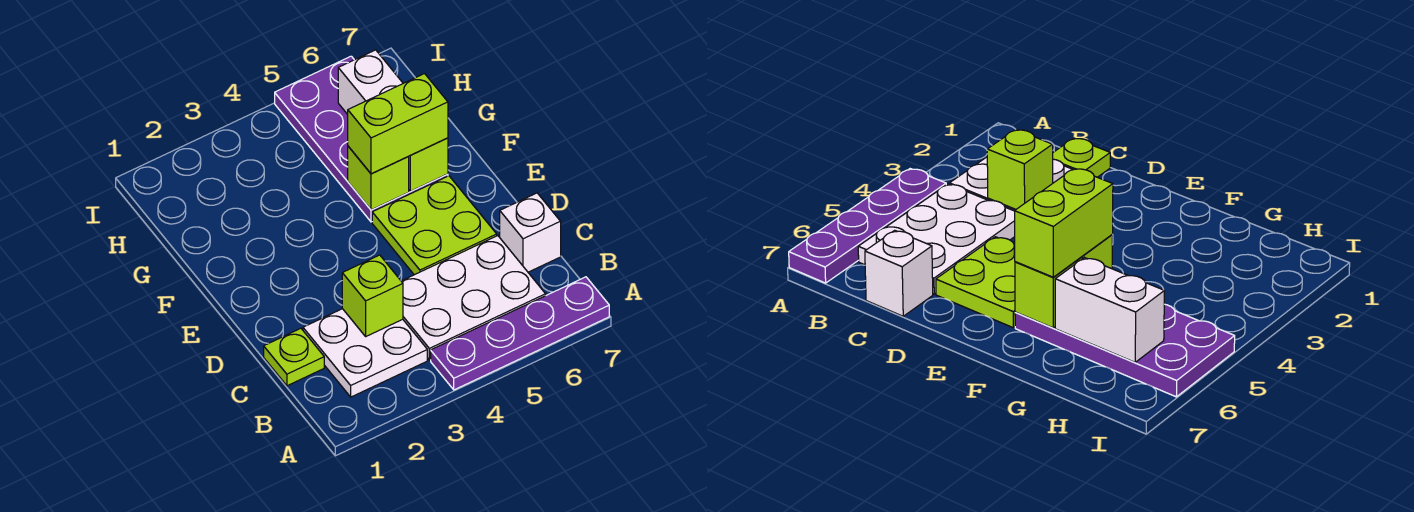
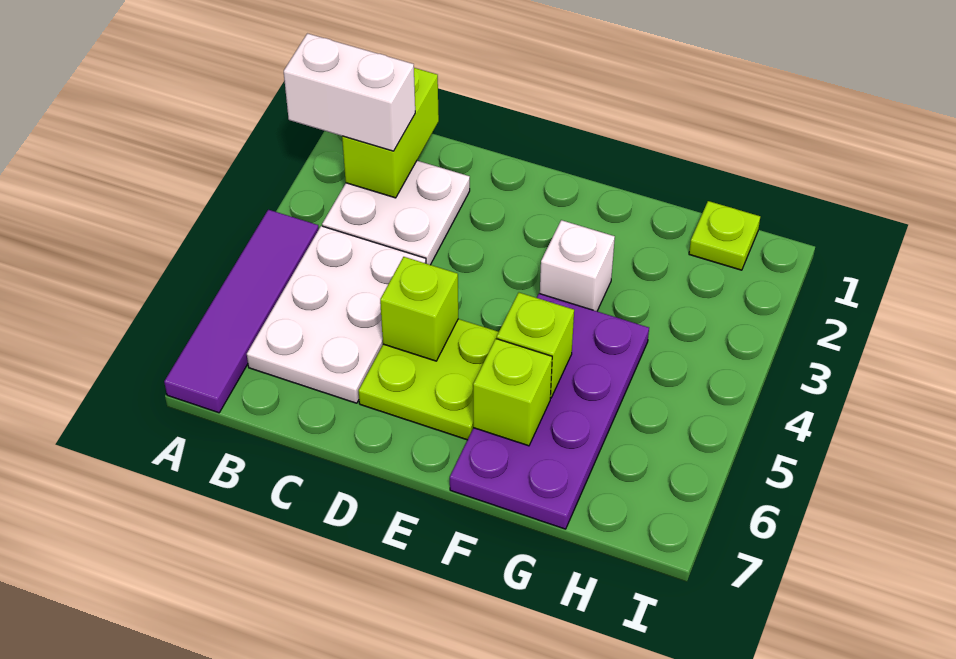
purple 1x4 plate [431,277,609,390] -> purple 1x4 tile [164,210,319,413]
lime 1x1 plate [264,328,324,386] -> lime 1x1 plate moved to [689,201,760,270]
lime 1x1 brick [342,255,403,336] -> lime 1x1 brick moved to [380,257,458,361]
white 1x1 brick [500,193,561,272] -> white 1x1 brick moved to [540,220,615,311]
purple 2x4 plate [275,56,448,222] -> purple 2x4 plate turned to [450,293,649,529]
lime 1x2 brick [348,74,448,174] -> lime 1x2 brick moved to [342,68,439,198]
white 1x2 brick [338,50,403,114] -> white 1x2 brick moved to [284,34,415,151]

